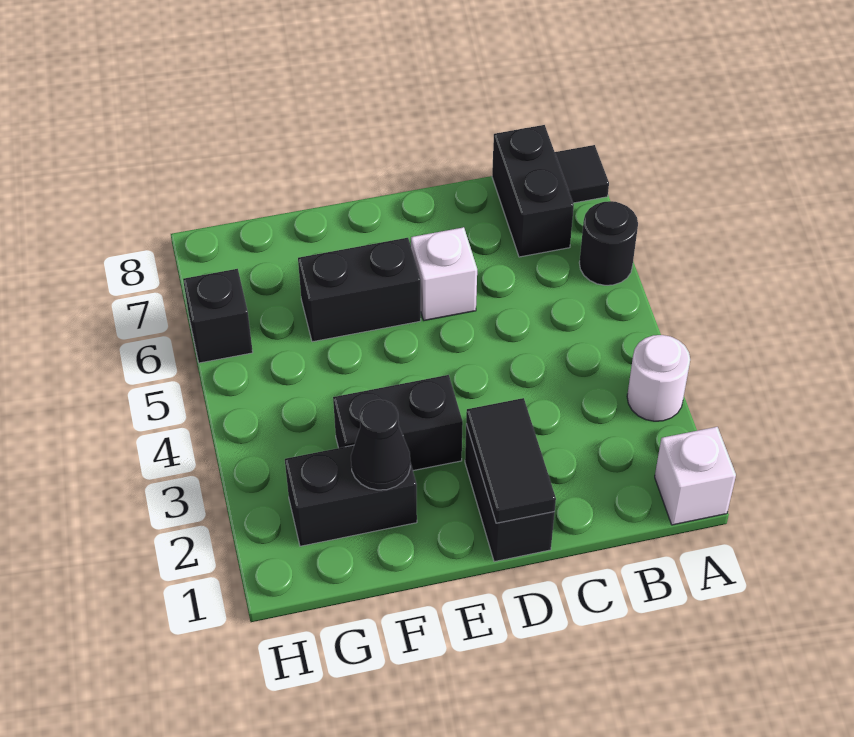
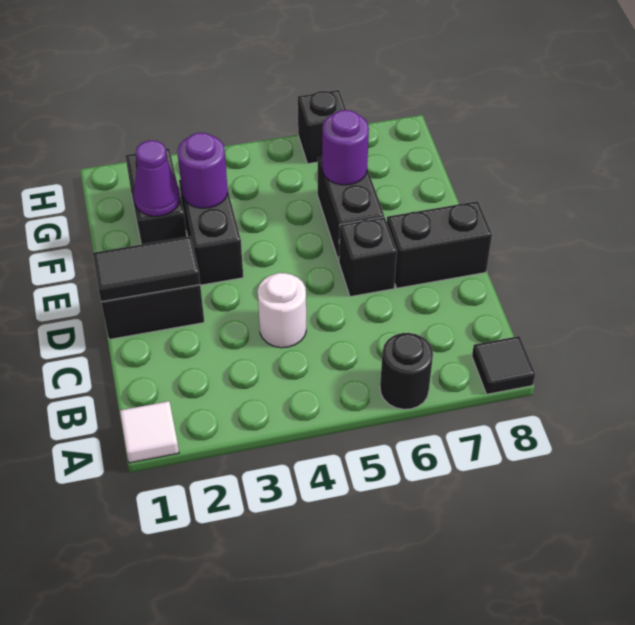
white 1x1 brick [655,427,736,525] -> white 1x1 tile [120,401,179,463]
white 1x1 round brick [627,335,690,421] -> white 1x1 round brick moved to [258,273,306,348]
black 1x2 brick [492,125,574,257] -> black 1x2 brick moved to [387,201,492,288]
white 1x1 brick [411,227,477,321] -> black 1x1 brick [339,217,397,297]
black 1x1 cone [351,400,410,490] -> purple 1x1 cone [134,140,180,216]
none -> purple 1x1 round brick [178,133,228,208]
none -> purple 1x1 round brick [322,110,369,185]

